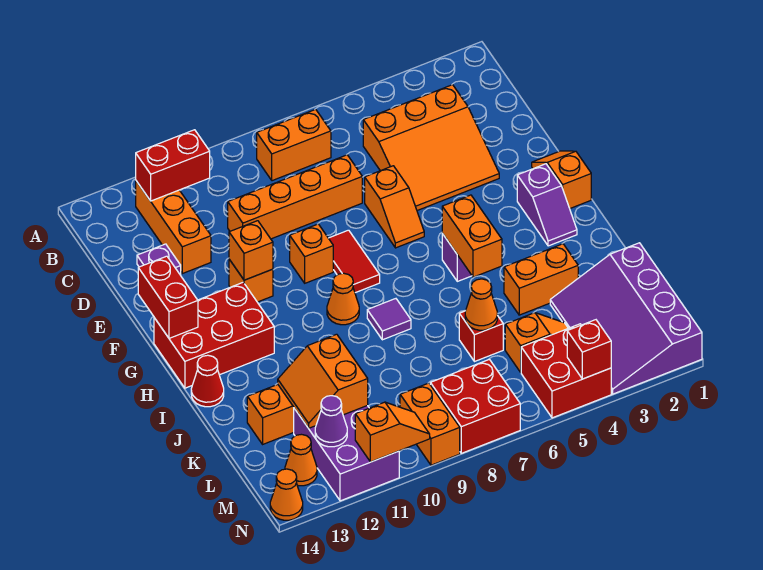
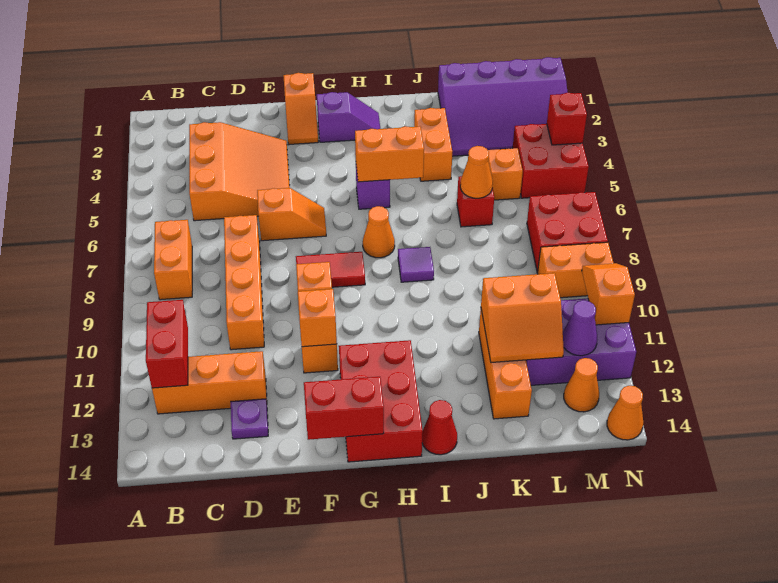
orange 1x2 slope [532,151,591,208] -> orange 1x2 slope turned to [283,73,318,144]
orange 1x1 cone [327,273,359,325] -> orange 1x1 cone moved to [363,206,395,258]

